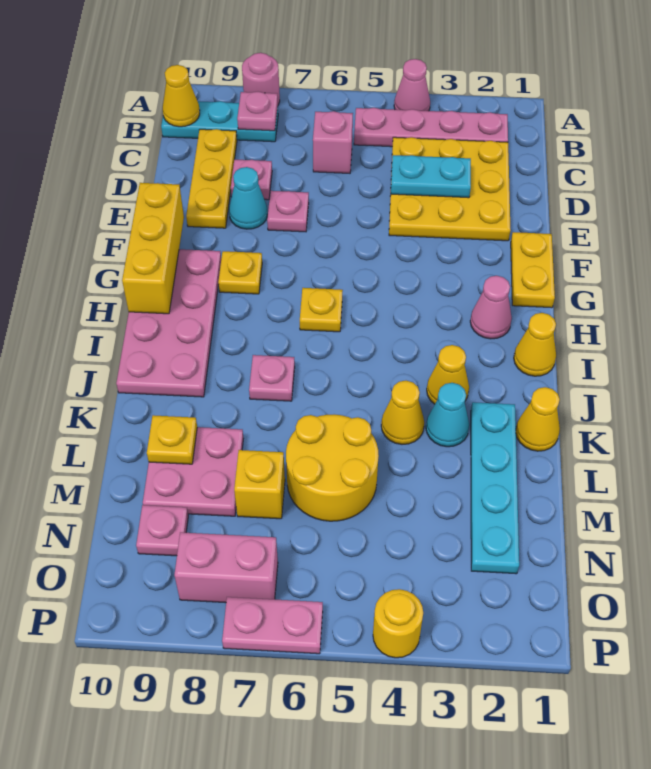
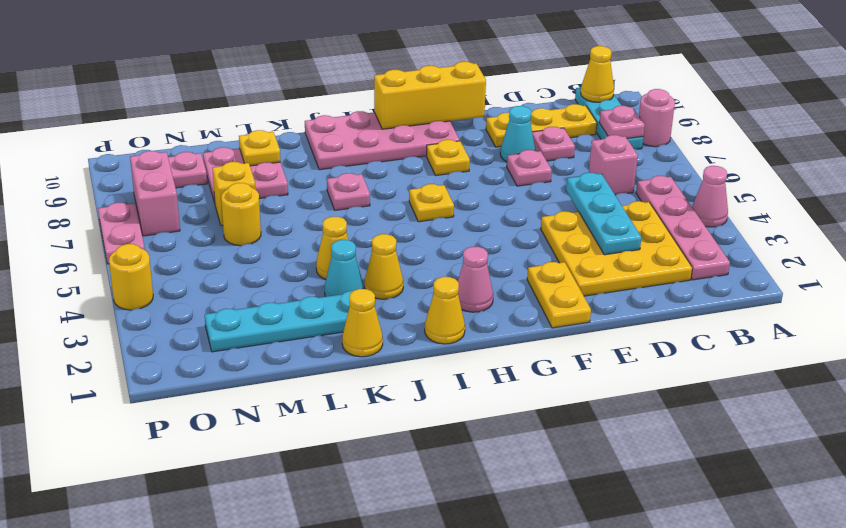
cyan 1x2 plate [391,155,471,198] -> cyan 1x3 plate [566,173,642,255]
yellow 1x2 plate [511,232,555,308] -> yellow 1x2 plate turned to [527,262,591,328]
yellow 2x2 round brick [286,414,379,521] -> yellow 1x1 round brick [221,183,261,246]

